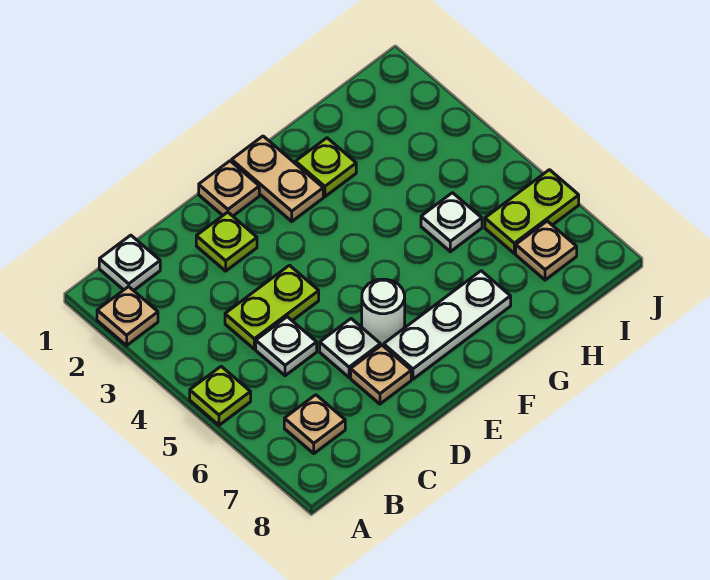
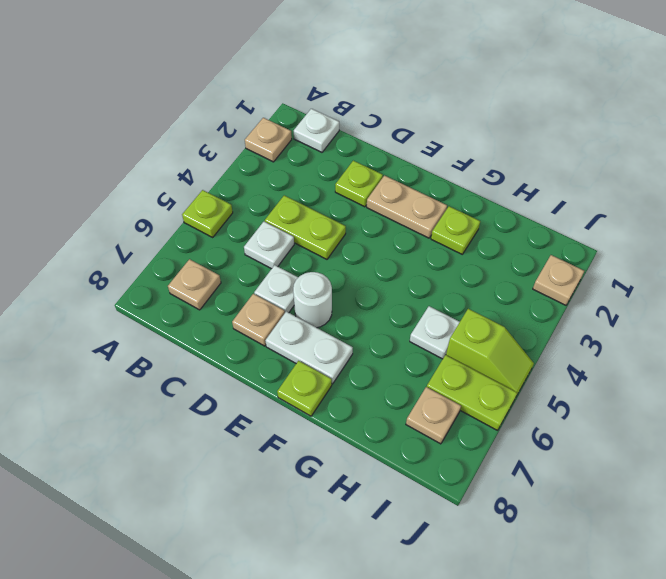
tan 1x1 plate [199,161,259,216] -> tan 1x1 plate moved to [533,255,584,305]
white 1x3 plate [384,271,511,379] -> white 1x2 plate [266,311,353,384]
tan 1x2 plate [232,136,323,221] -> tan 1x2 plate turned to [367,176,447,238]
none -> lime 1x1 plate [277,361,332,416]
none -> lime 1x2 slope [446,309,534,395]

